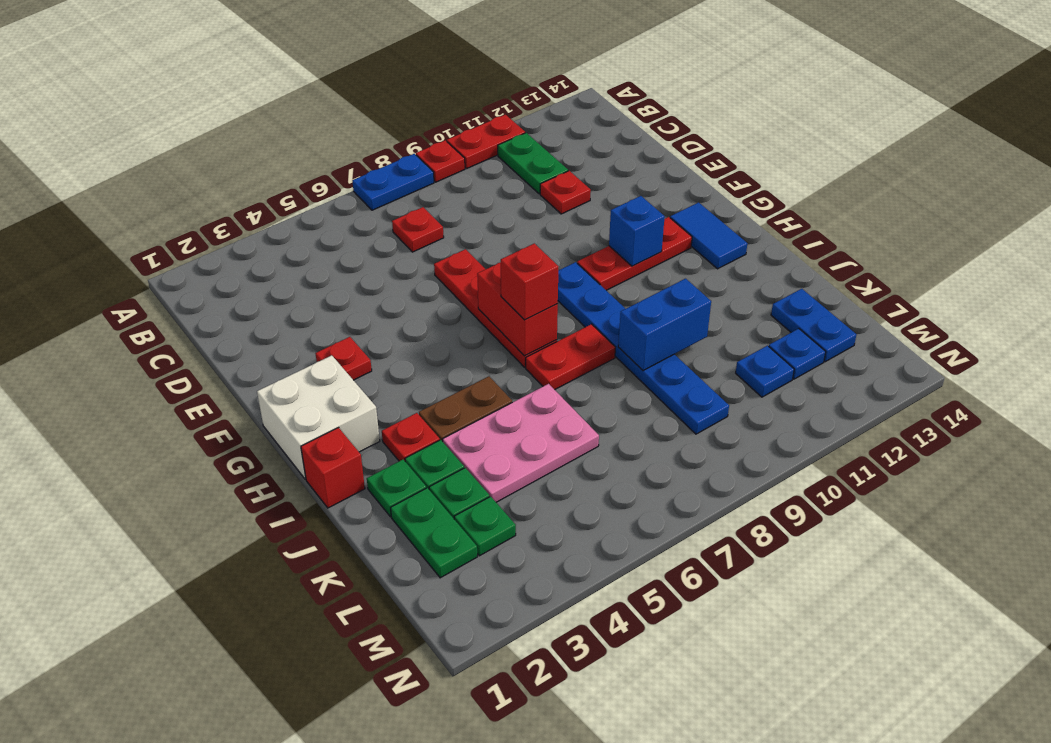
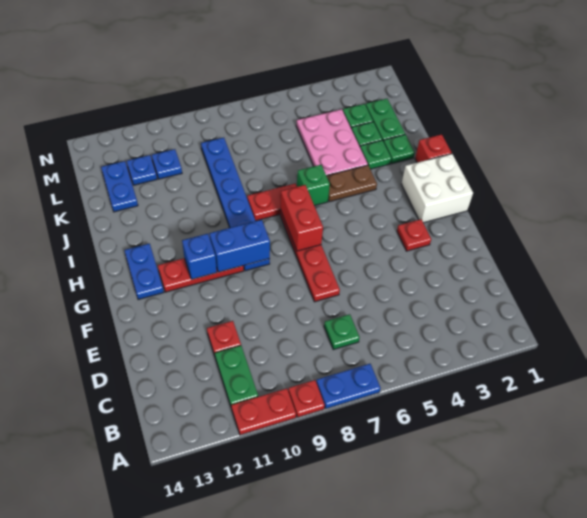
red 1x1 plate [392,207,444,252] -> green 1x1 plate [324,314,360,350]
blue 1x2 tile [670,202,748,269] -> blue 1x2 plate [124,244,164,300]
red 1x1 brick [501,243,559,320] -> none
red 1x1 plate [382,413,440,461] -> none
none -> green 1x1 brick [297,165,330,206]
pink 2x3 plate [443,384,599,502] -> pink 2x3 plate turned to [296,109,368,176]
blue 1x2 brick [618,279,711,371] -> blue 1x2 brick moved to [209,220,270,272]

